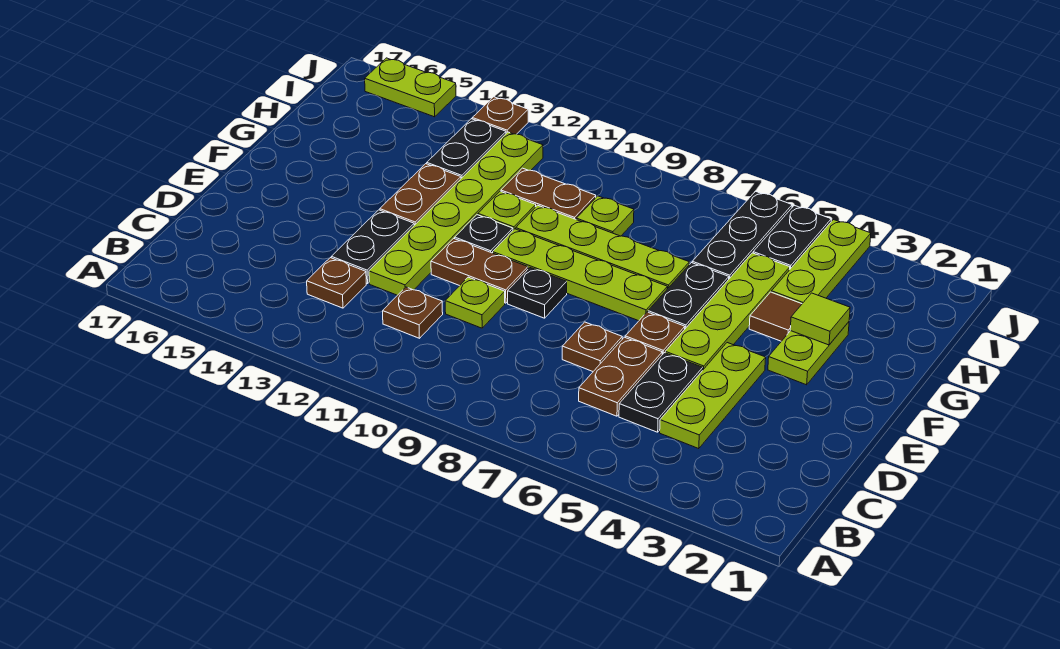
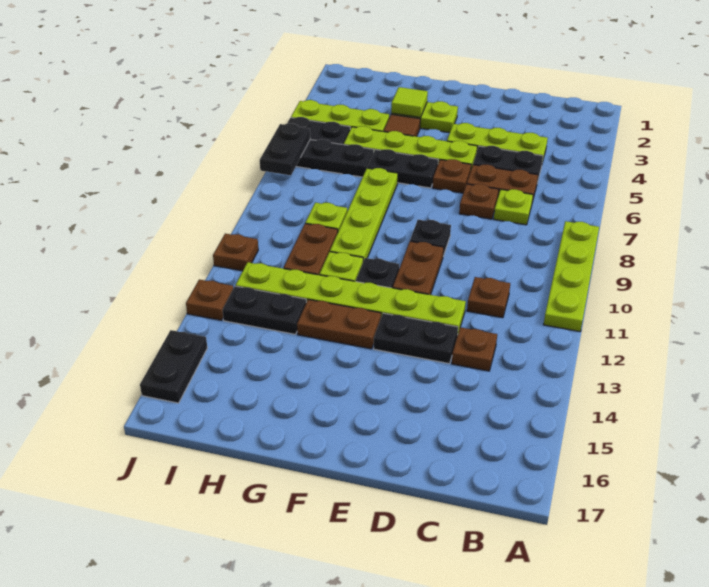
lime 1x1 plate [445,277,505,328] -> lime 1x1 plate moved to [494,189,533,225]
lime 1x4 plate [493,229,667,321] -> lime 1x4 plate moved to [544,221,599,332]
none -> black 1x2 plate [260,123,310,175]
none -> brown 1x1 plate [213,234,258,271]
lime 1x2 plate [365,58,456,117] -> black 1x2 plate [140,330,207,403]

